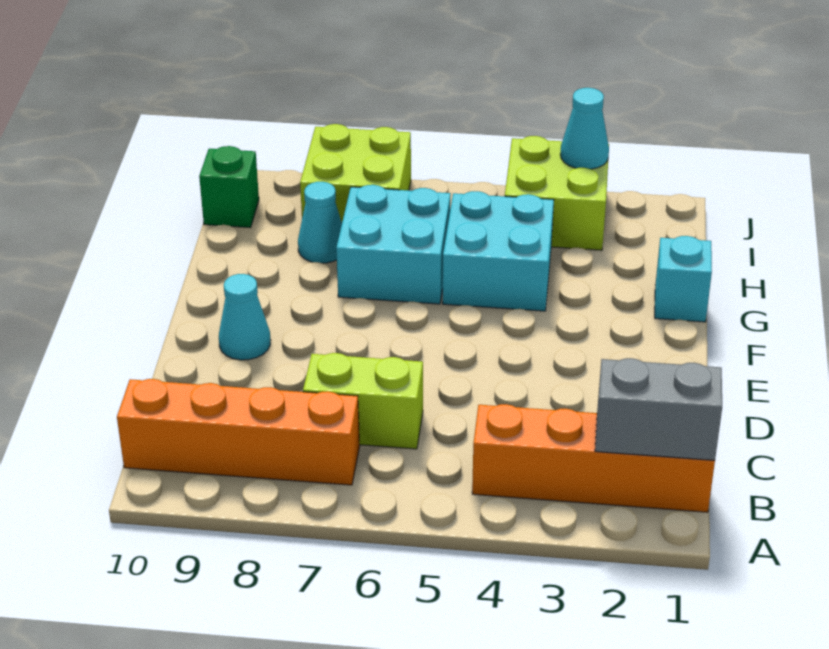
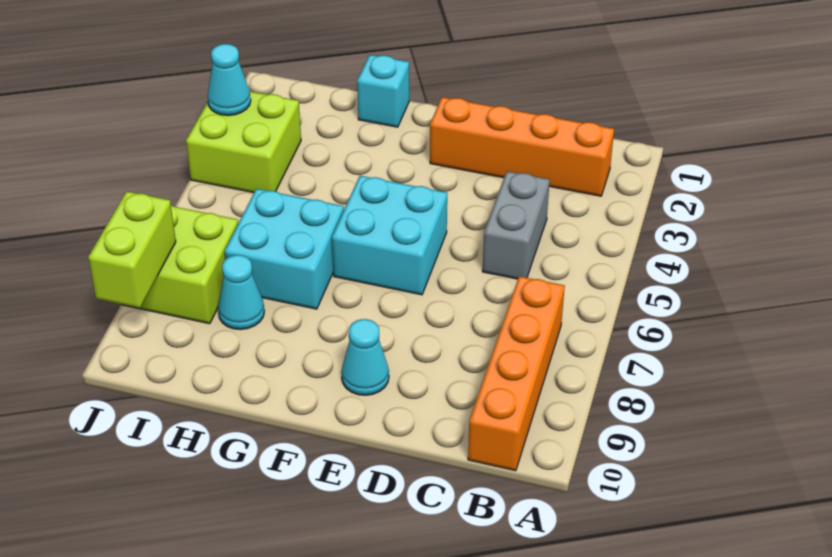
orange 1x4 brick [472,404,715,512] -> orange 1x4 brick turned to [430,97,614,196]
grey 1x2 brick [595,358,722,460] -> grey 1x2 brick moved to [482,171,550,279]
lime 1x2 brick [303,353,423,449] -> lime 1x2 brick moved to [88,191,176,308]
cyan 2x2 brick [443,191,554,311] -> cyan 2x2 brick moved to [332,176,447,295]
green 1x1 brick [199,146,259,228] -> none

